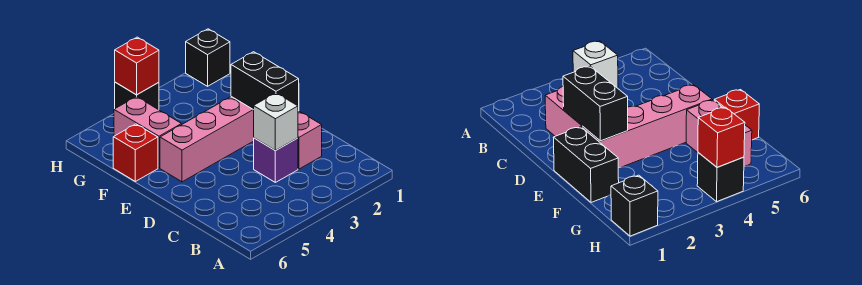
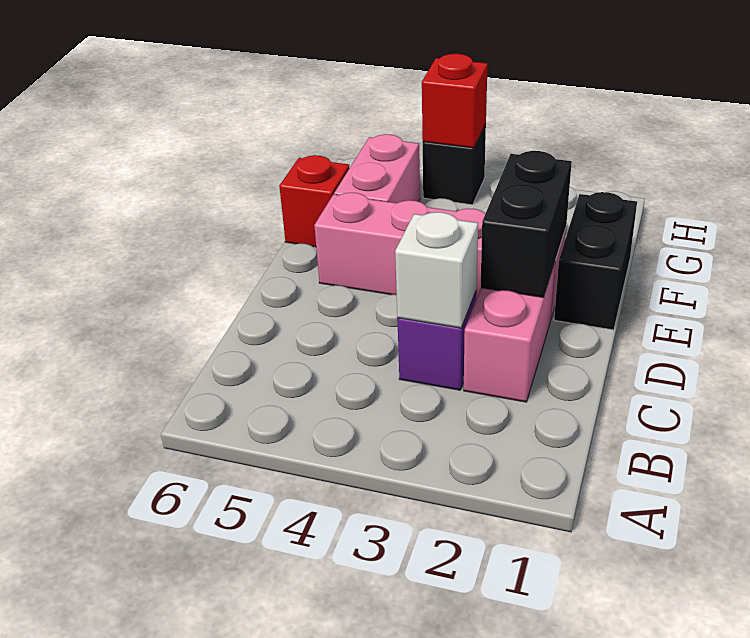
black 1x1 brick [186,29,230,86] -> none

